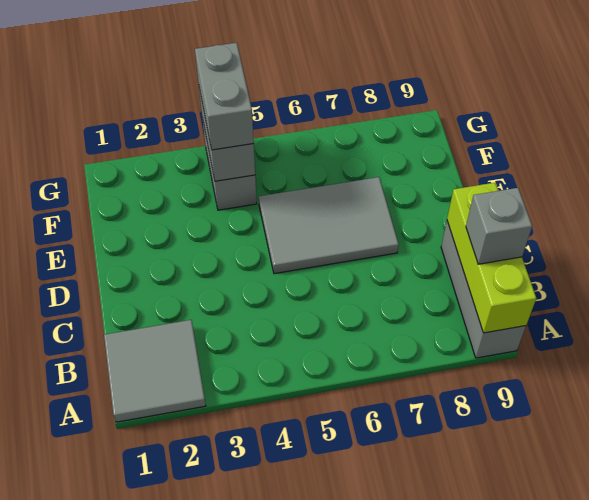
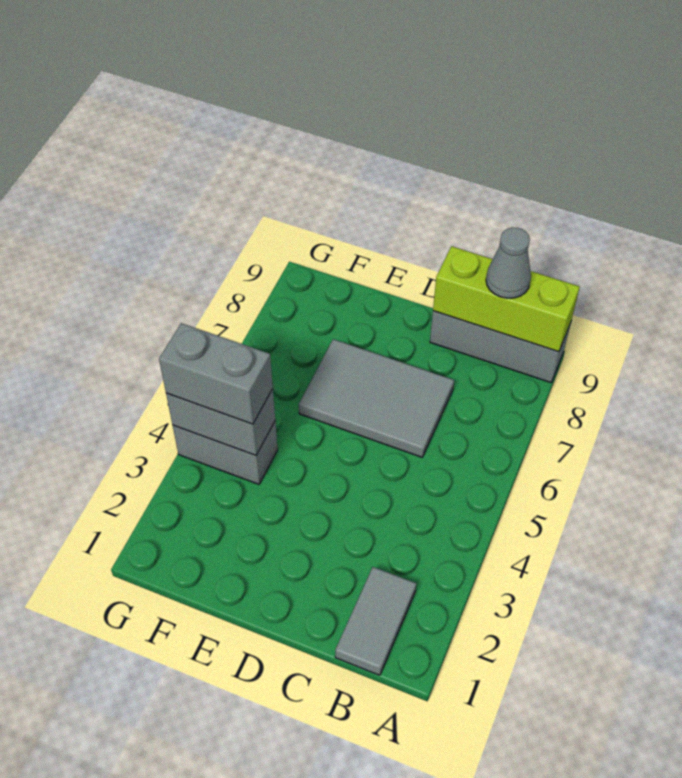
grey 2x2 tile [104,320,206,422] -> grey 1x2 tile [335,567,416,675]
grey 1x1 brick [466,188,532,264] -> grey 1x1 cone [486,227,531,298]
grey 2x3 tile [259,177,399,274] -> grey 2x3 tile turned to [299,339,454,457]

